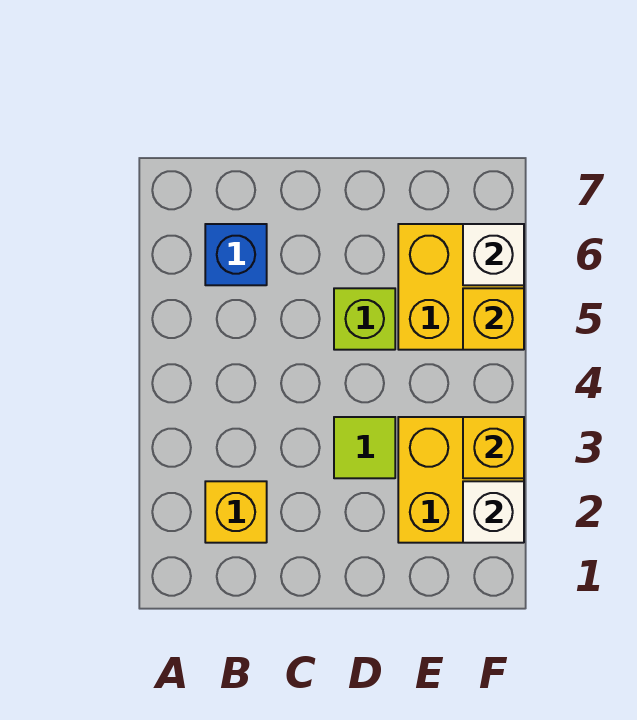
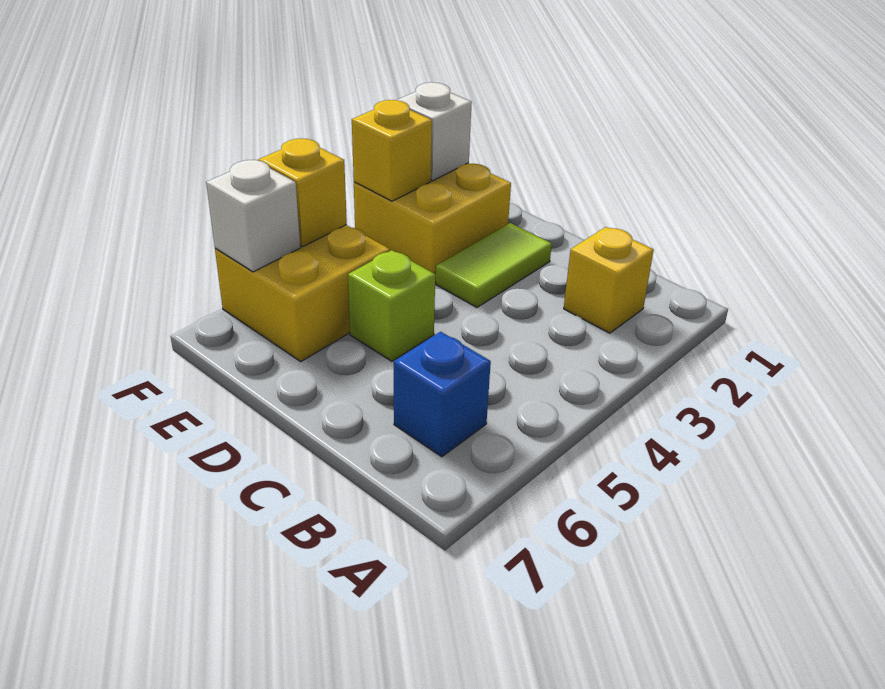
lime 1x1 tile [334,417,395,478] -> lime 1x2 tile [436,223,552,307]

